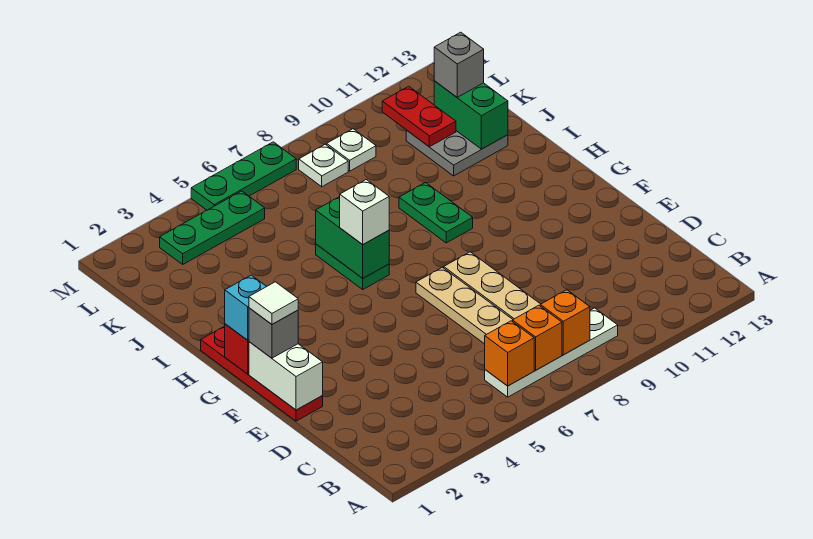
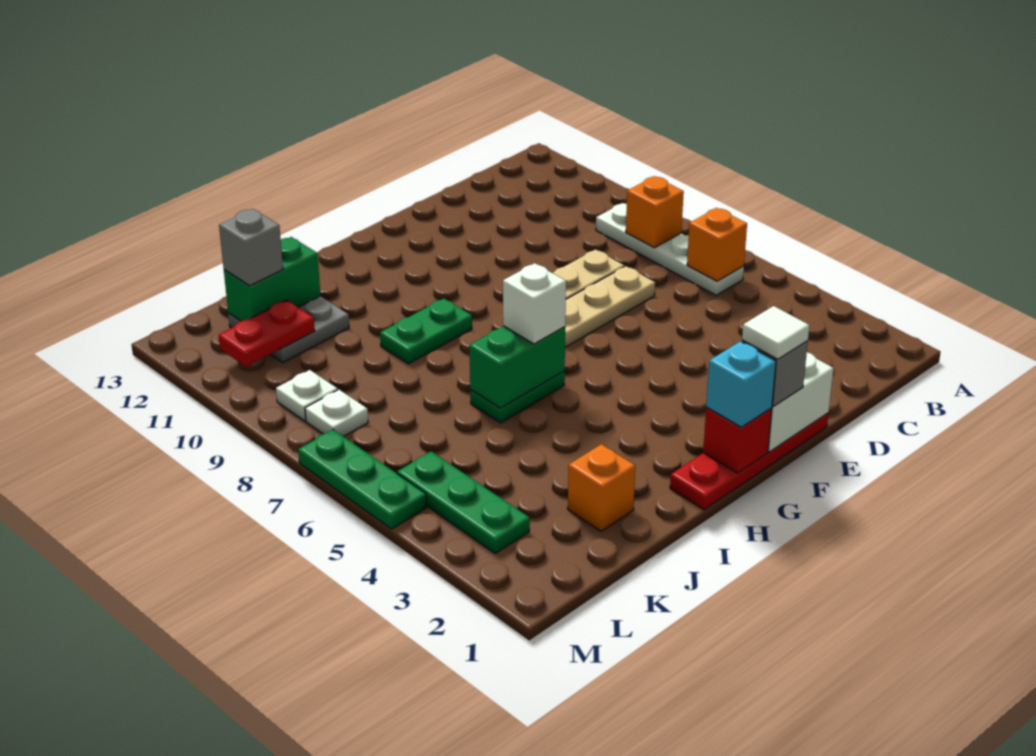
orange 1x1 brick [513,305,562,370] -> orange 1x1 brick moved to [568,444,635,531]

